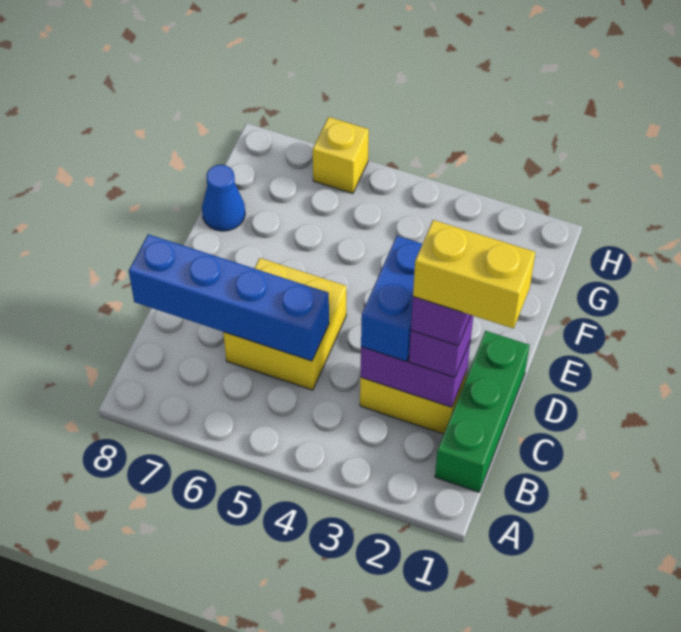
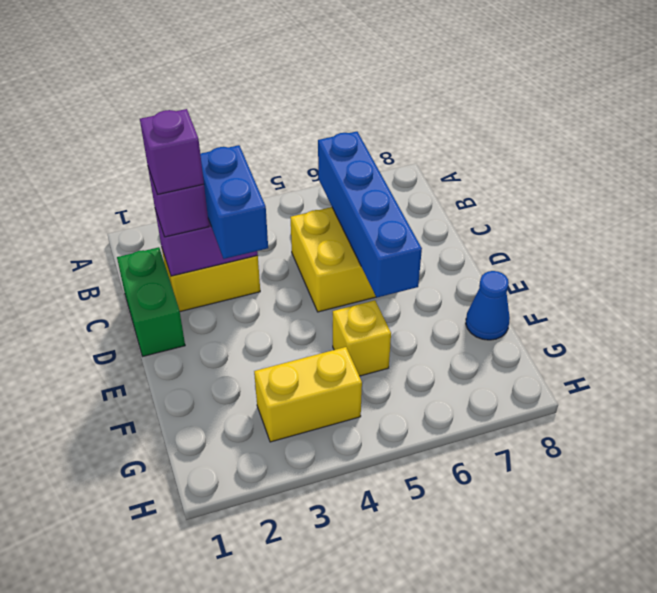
green 1x3 brick [435,331,529,492] -> green 1x2 brick [117,247,185,356]
yellow 1x2 brick [413,220,535,329] -> yellow 1x2 brick moved to [254,347,362,442]
blue 1x4 brick [129,234,329,361] -> blue 1x4 brick turned to [318,132,422,297]
yellow 1x1 brick [313,117,369,193] -> yellow 1x1 brick moved to [333,300,391,376]

